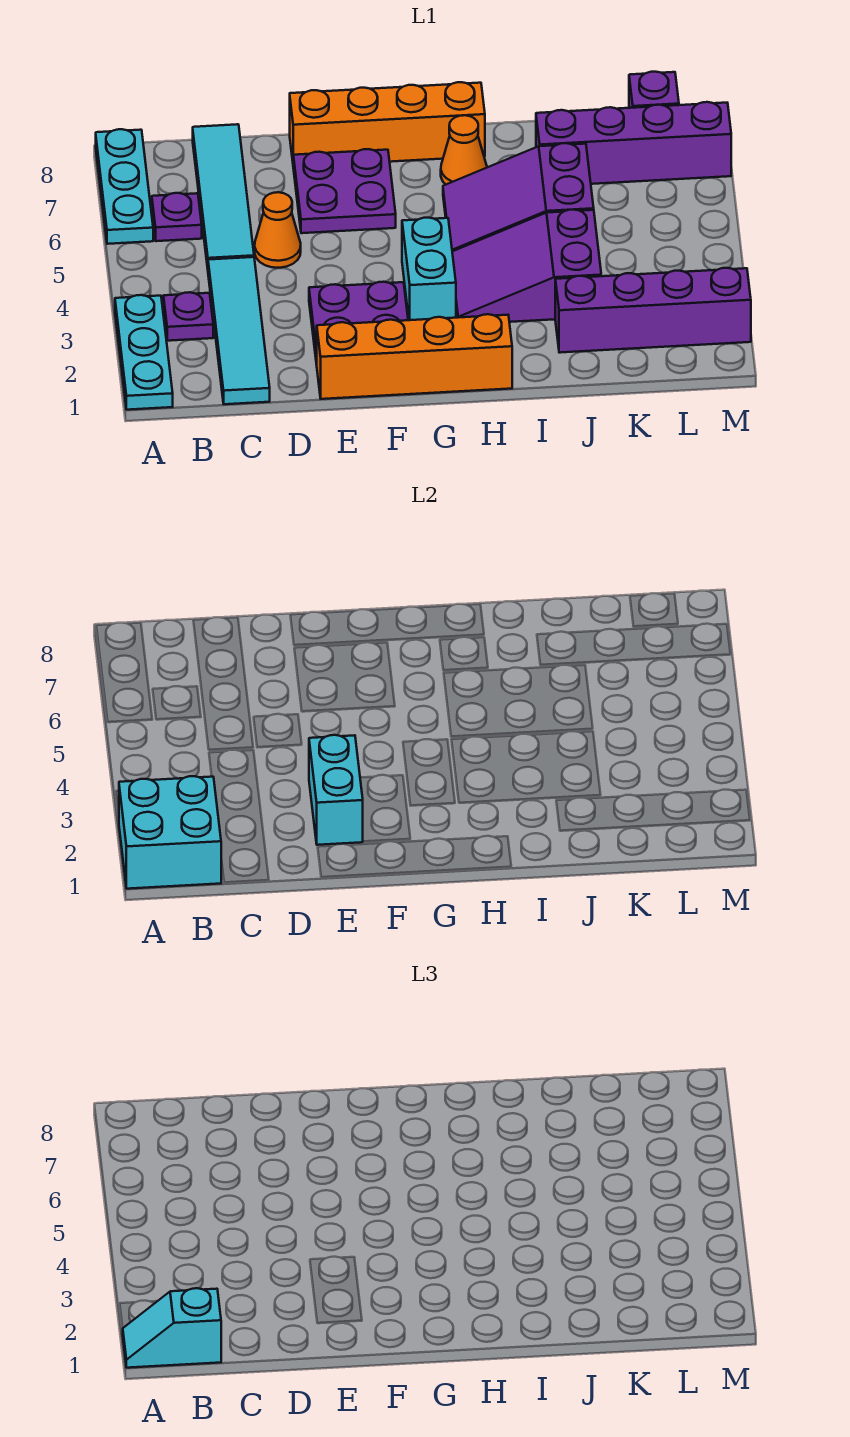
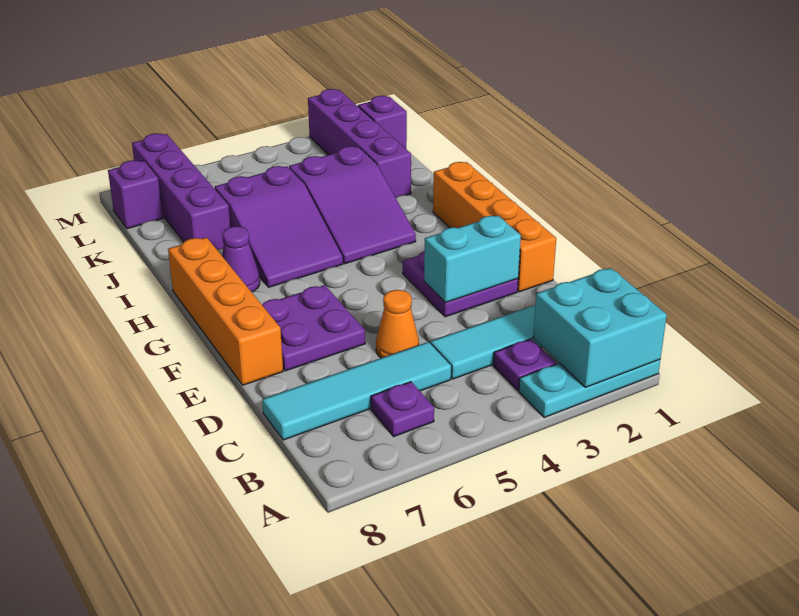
cyan 1x2 slope [123,1288,221,1368] -> none
cyan 1x3 plate [96,129,153,244] -> none
cyan 1x2 brick [402,218,456,320] -> none
orange 1x1 cone [441,115,487,184] -> purple 1x1 cone [222,226,260,292]
none -> purple 1x1 brick [358,96,407,149]

